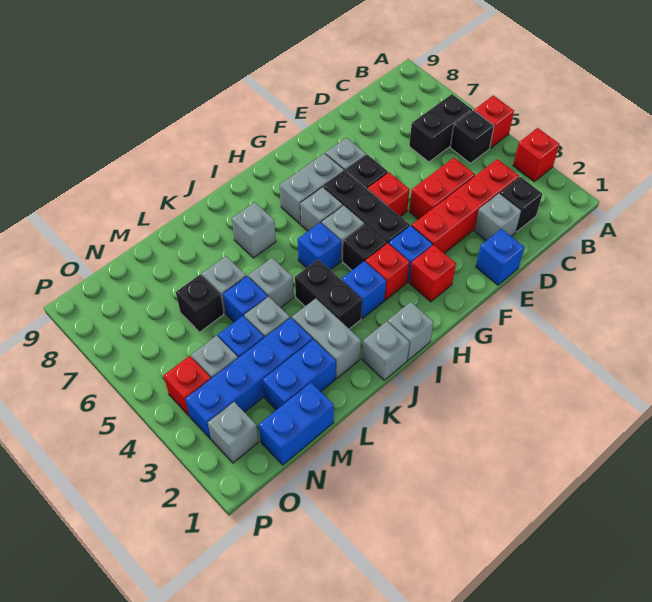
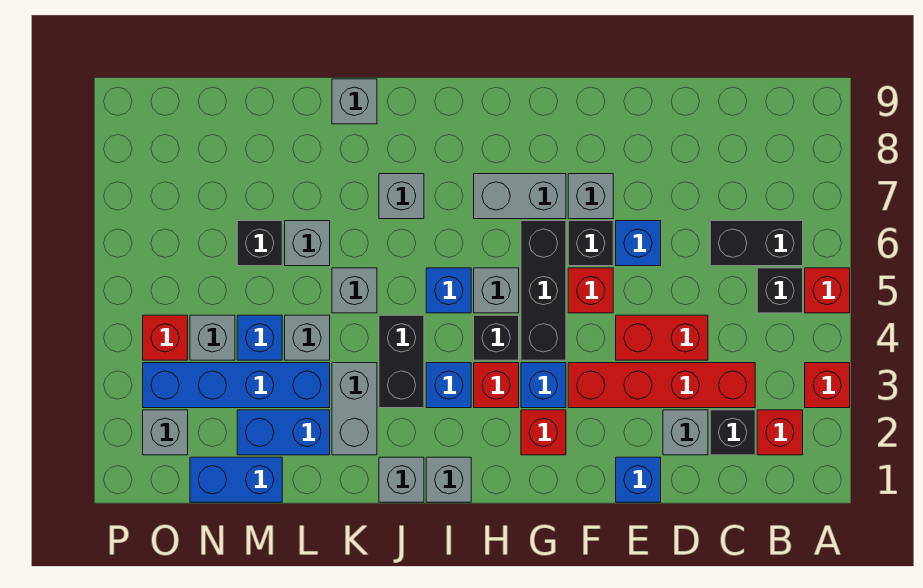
none -> red 1x1 brick [757,410,803,455]
grey 1x1 brick [300,187,343,231] -> grey 1x1 brick moved to [332,79,377,124]
blue 1x1 brick [223,276,268,322] -> blue 1x1 brick moved to [616,221,661,266]

